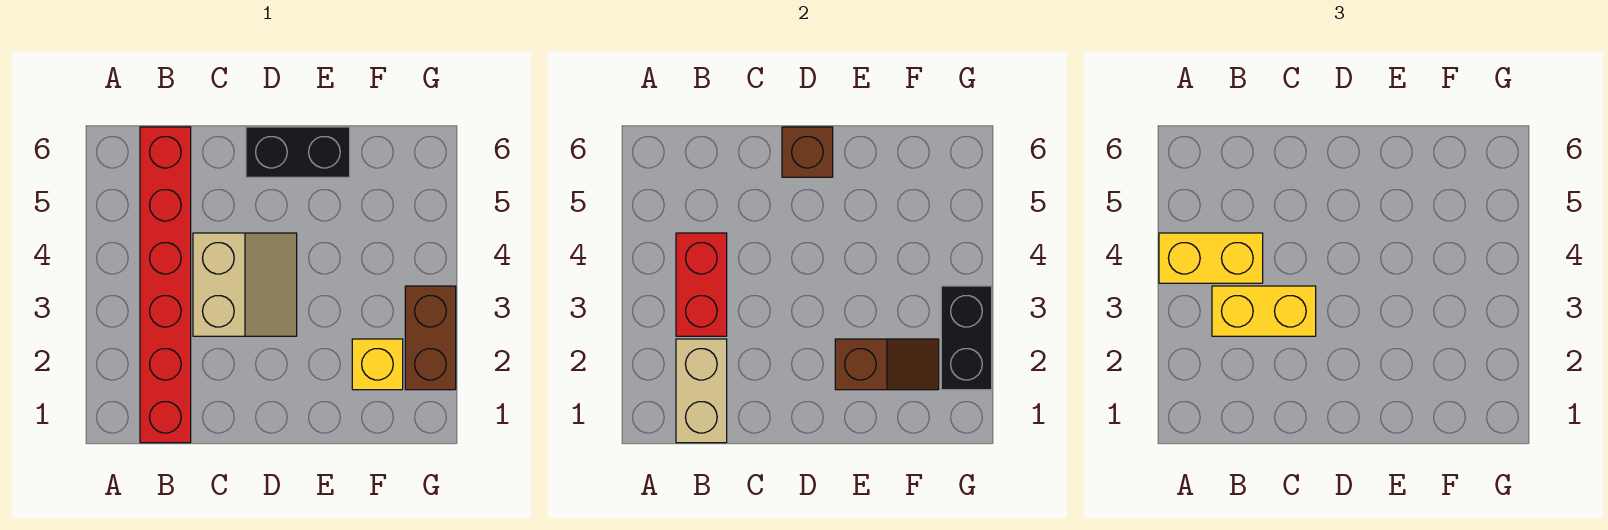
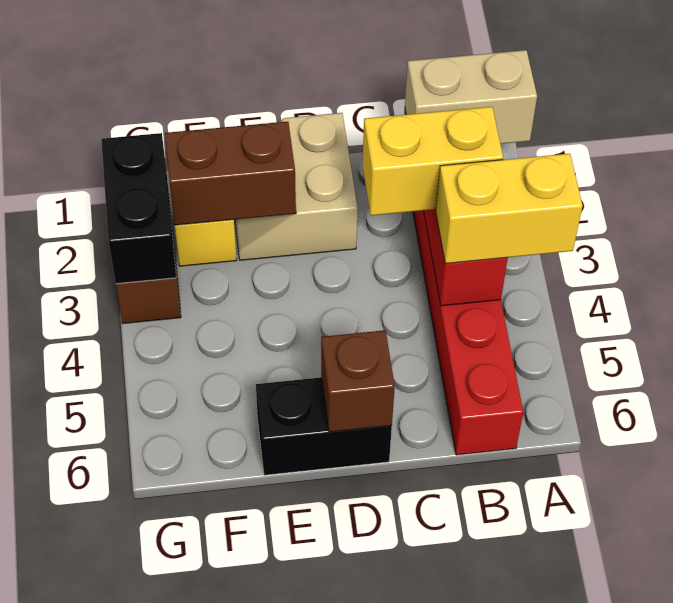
tan 1x2 brick [676,339,727,443] -> tan 1x2 brick turned to [405,50,537,144]
tan 2x2 slope [193,233,297,336] -> tan 2x2 slope moved to [235,113,358,260]
brown 1x2 slope [835,339,939,390] -> brown 1x2 brick [165,121,296,225]

